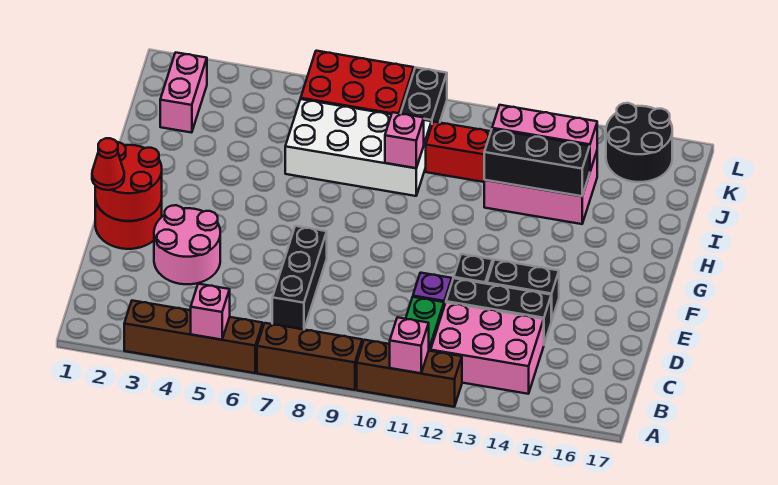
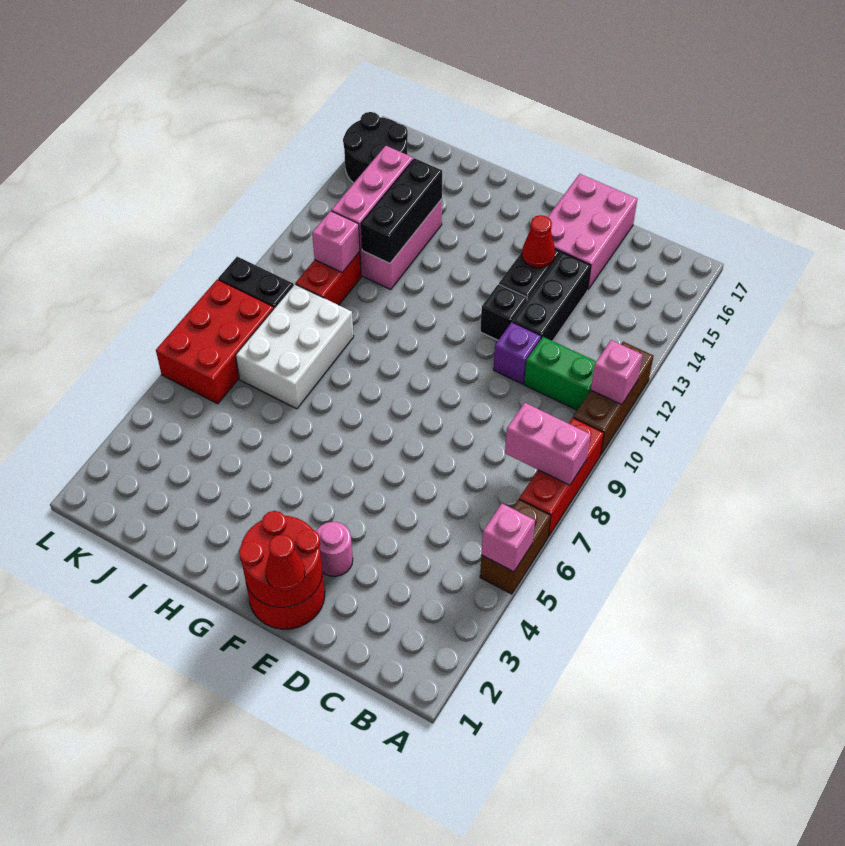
brown 1x4 brick [124,301,263,373] -> brown 1x2 brick [480,499,551,594]
brown 1x3 brick [257,323,362,390] -> red 1x3 brick [519,418,604,537]
pink 2x3 brick [431,303,544,394] -> pink 2x3 brick moved to [548,174,637,289]
black 1x3 brick [272,226,327,329] -> none
pink 2x2 round brick [154,205,220,284] -> pink 1x1 round brick [316,522,353,576]
none -> red 1x1 cone [522,215,555,268]
white 2x4 brick [285,99,431,196] -> white 2x3 brick [236,284,354,409]
pink 1x1 brick [385,112,424,168] -> pink 1x1 brick moved to [312,211,360,272]
pink 1x2 brick [160,52,207,133] -> pink 1x2 brick moved to [505,403,591,485]

